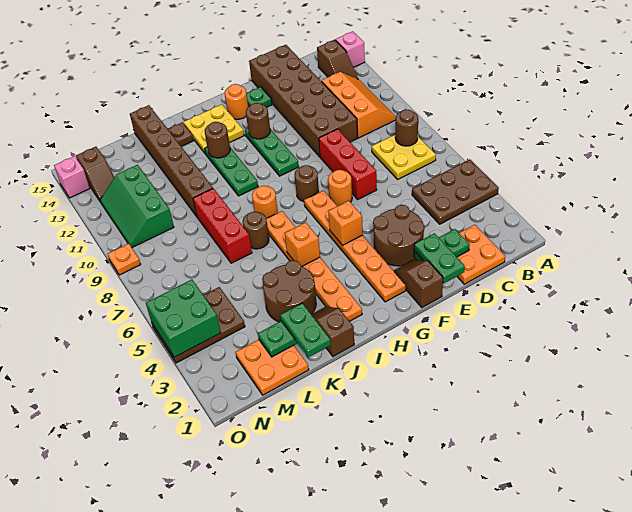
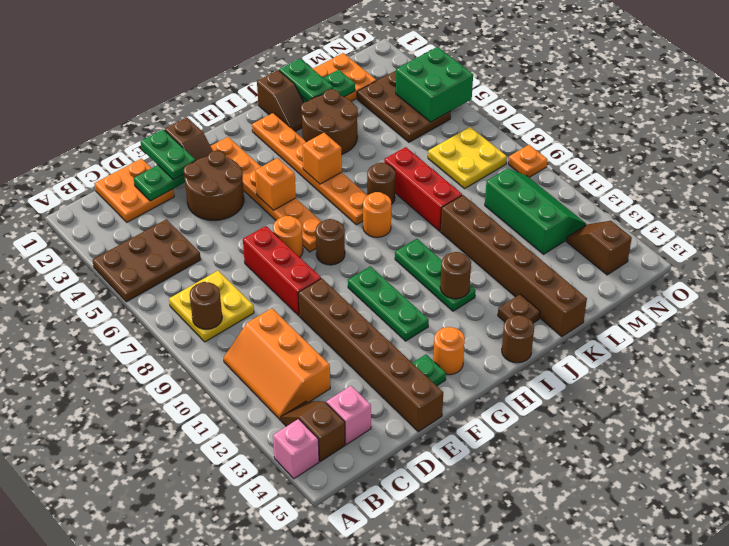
brown 2x6 brick [249,45,358,157] -> brown 1x6 brick [298,279,443,432]
brown 1x1 round brick [246,103,270,139] -> brown 1x1 round brick moved to [502,315,534,363]
yellow 2x2 plate [184,105,244,153] -> yellow 2x2 plate moved to [428,127,507,189]
brown 2x3 plate [152,287,245,363] -> brown 2x3 plate turned to [357,71,451,142]
pink 1x1 brick [54,156,90,198] -> pink 1x1 brick moved to [326,386,371,445]

